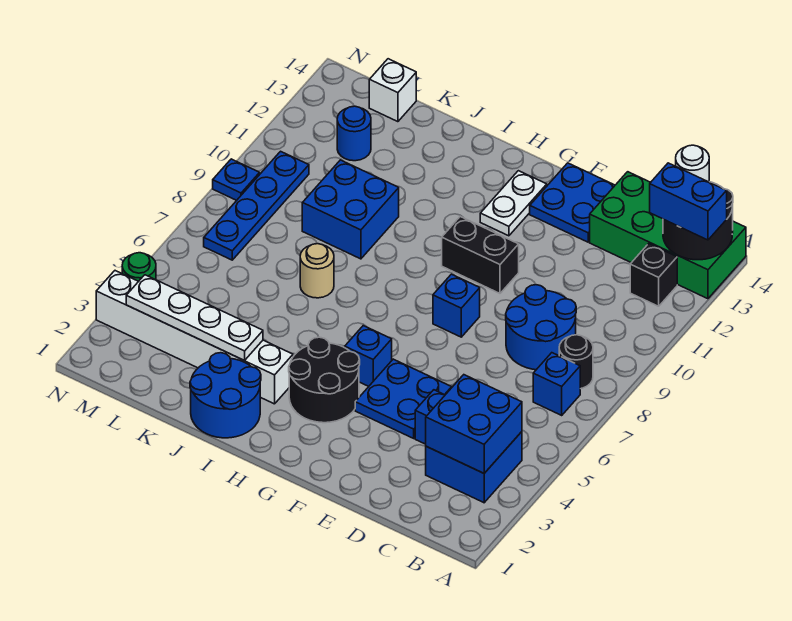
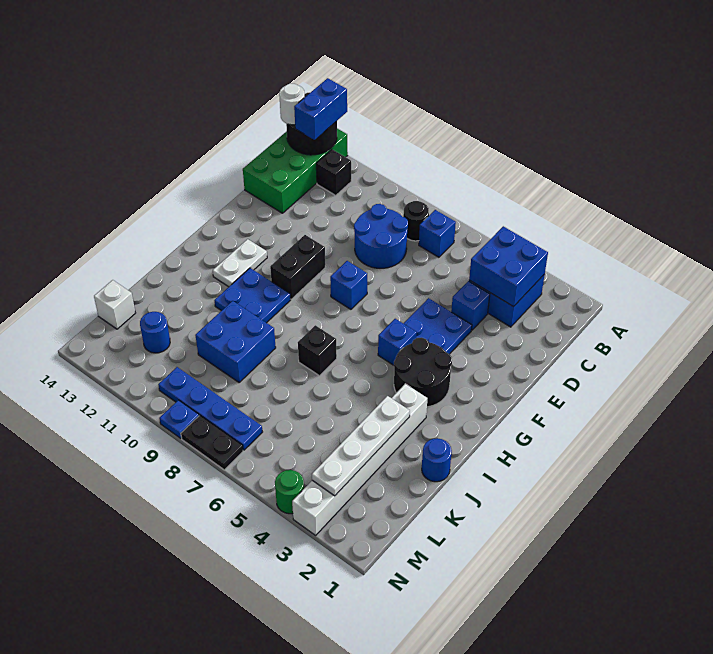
blue 2x2 plate [530,163,615,242] -> blue 2x2 plate moved to [214,268,291,323]
white 1x2 plate [480,171,547,236] -> white 1x2 plate turned to [213,239,267,287]
blue 2x2 round brick [190,353,261,438] -> blue 1x1 round brick [422,438,452,482]
none -> black 1x1 brick [298,325,337,376]
tan 1x1 round brick [300,244,334,298] -> none
none -> black 1x2 plate [181,415,243,470]

